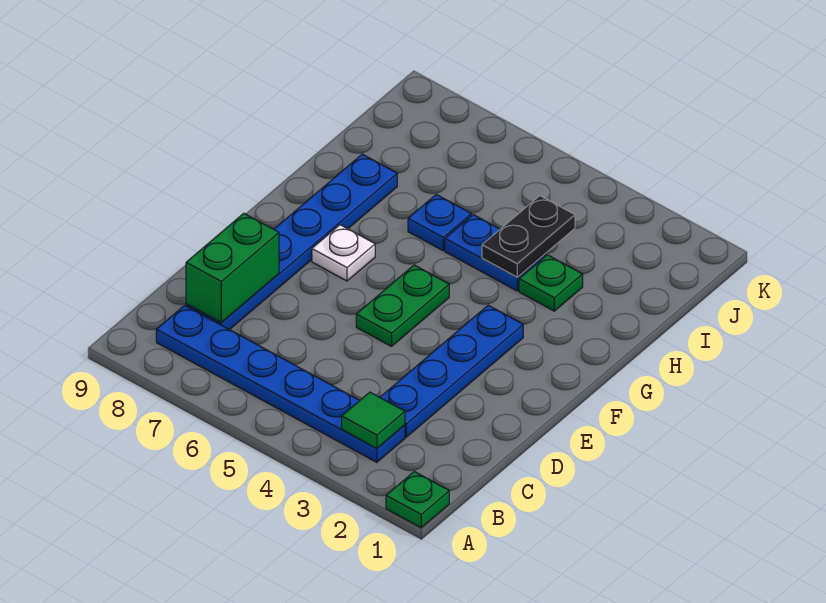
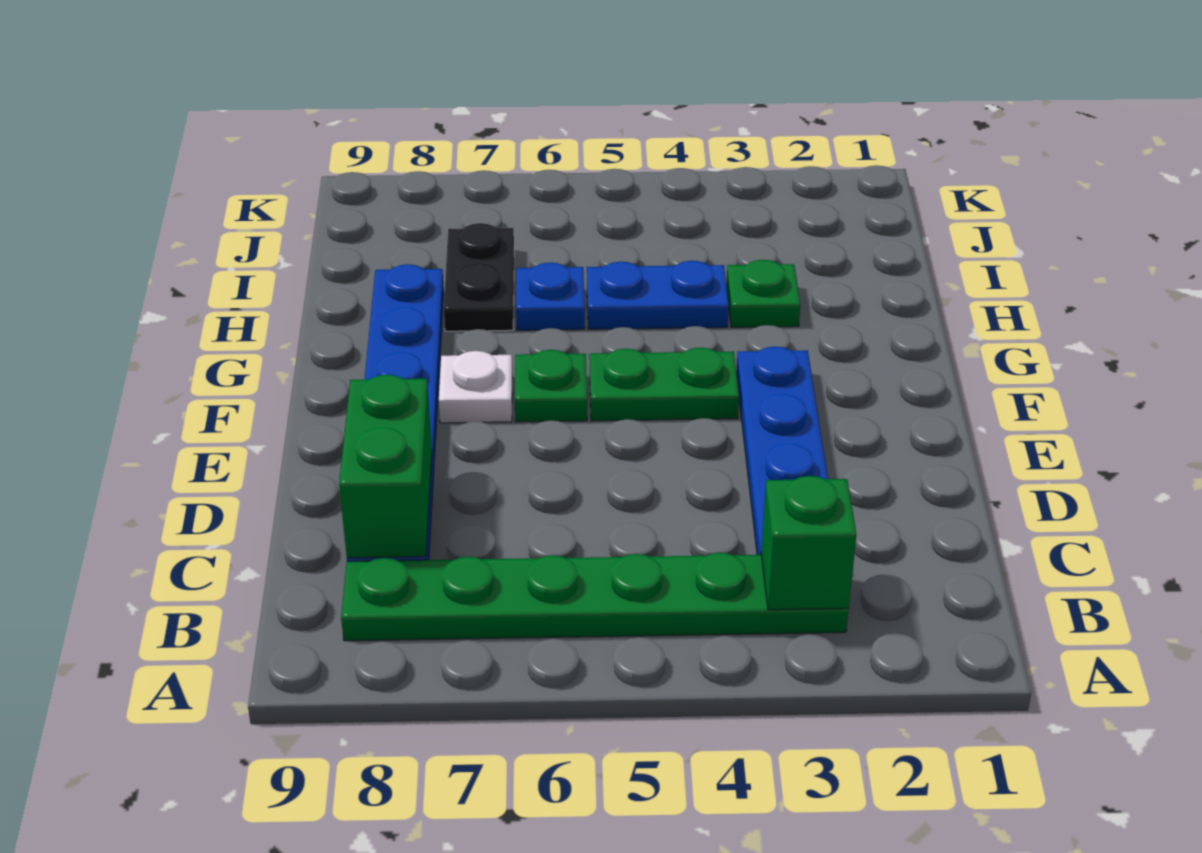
green 1x1 plate [386,472,449,528] -> green 1x1 plate moved to [515,350,587,422]
blue 1x6 plate [156,305,405,462] -> green 1x6 plate [341,553,849,641]
green 1x1 tile [342,392,405,448] -> green 1x1 brick [761,476,856,610]
green 1x2 plate [356,265,449,346] -> green 1x2 plate turned to [589,348,739,421]
black 1x2 plate [482,196,575,277] -> black 1x2 plate moved to [444,223,514,331]

